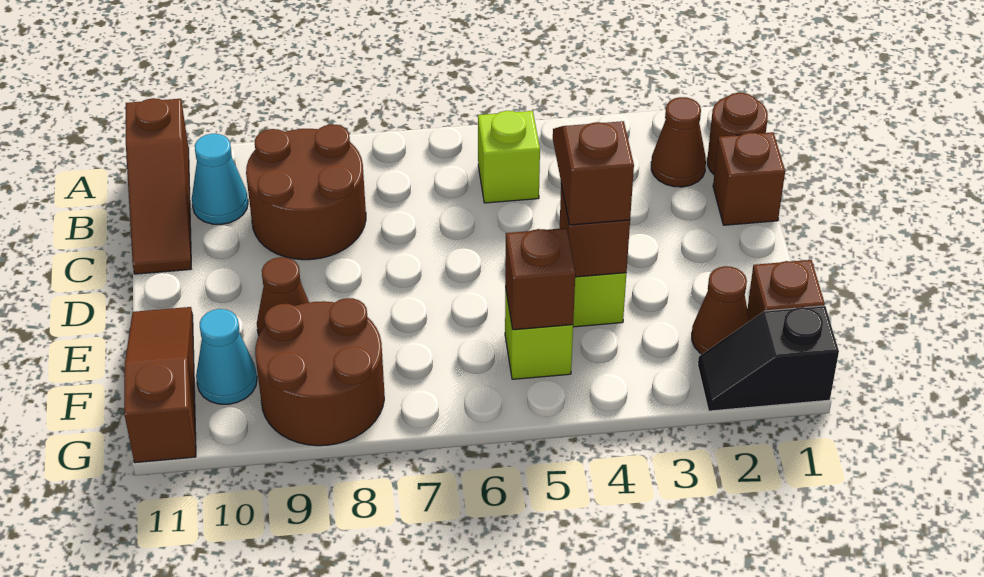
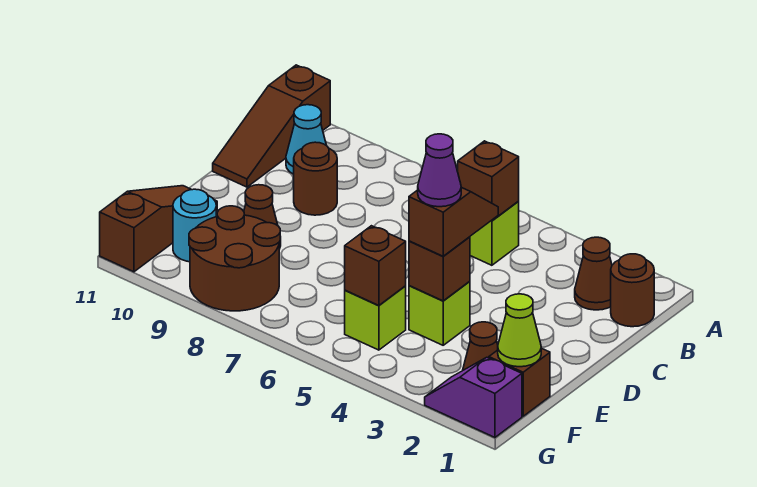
brown 2x2 round brick [246,124,366,260] -> brown 1x1 round brick [294,142,337,215]
brown 1x1 brick [713,132,785,225] -> brown 1x1 brick moved to [458,141,519,221]
none -> purple 1x1 cone [418,134,461,207]
none -> lime 1x1 cone [498,294,541,367]
cyan 1x1 cone [196,309,257,404] -> cyan 1x1 round brick [173,189,216,262]
black 1x2 slope [698,306,839,411] -> purple 1x2 slope [425,357,522,437]

